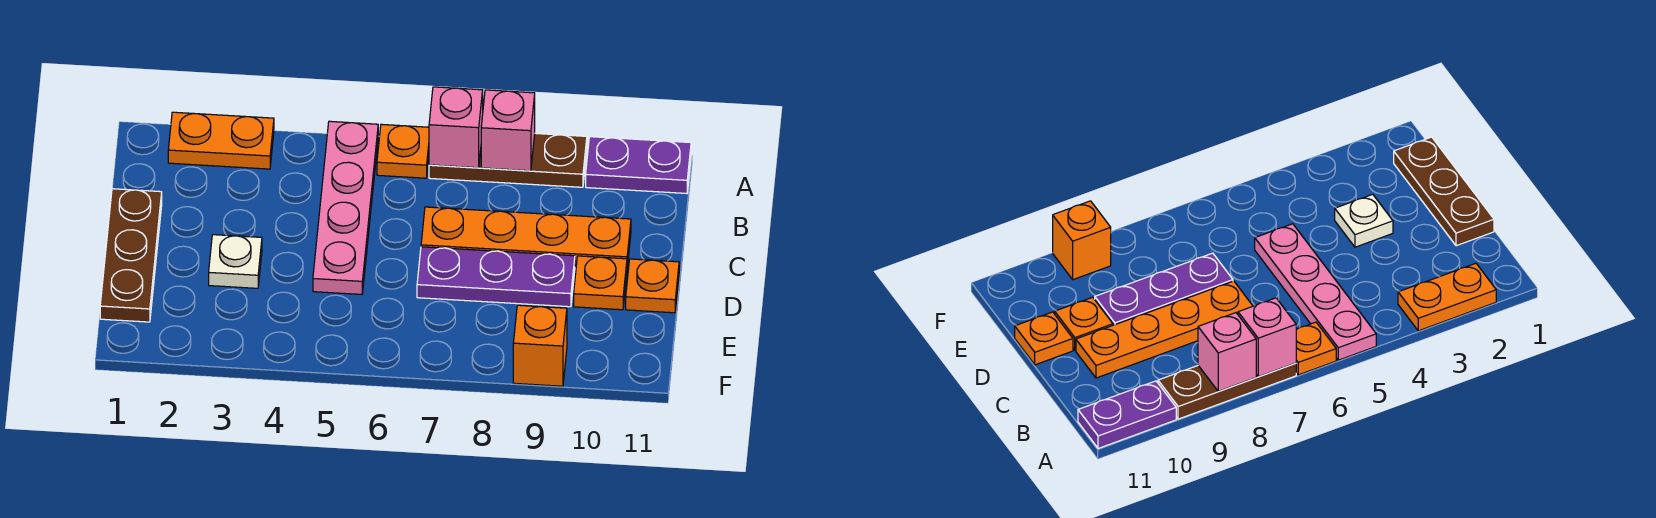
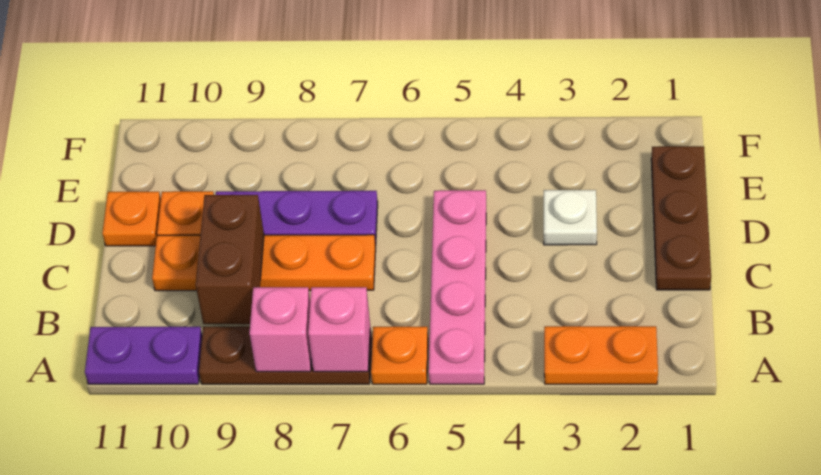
none -> brown 1x2 brick [196,195,264,324]
orange 1x1 brick [513,305,567,386] -> none

